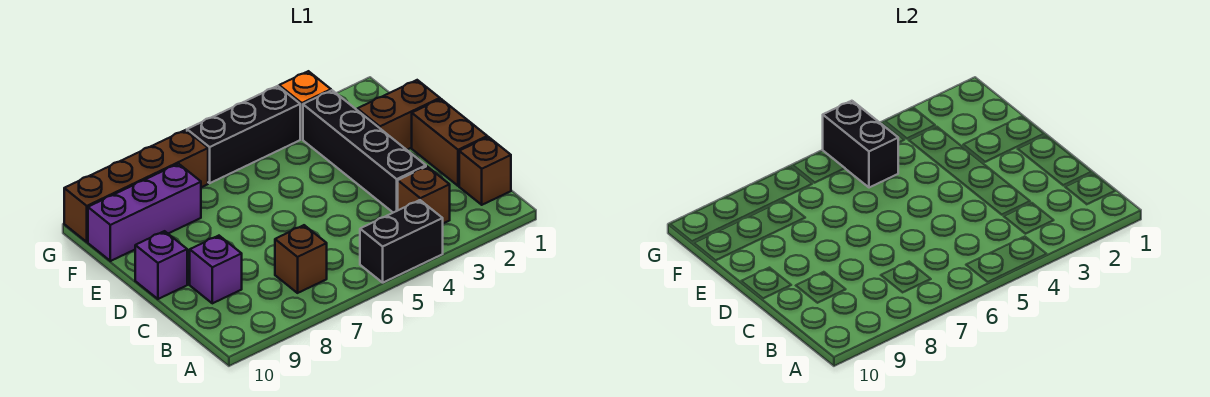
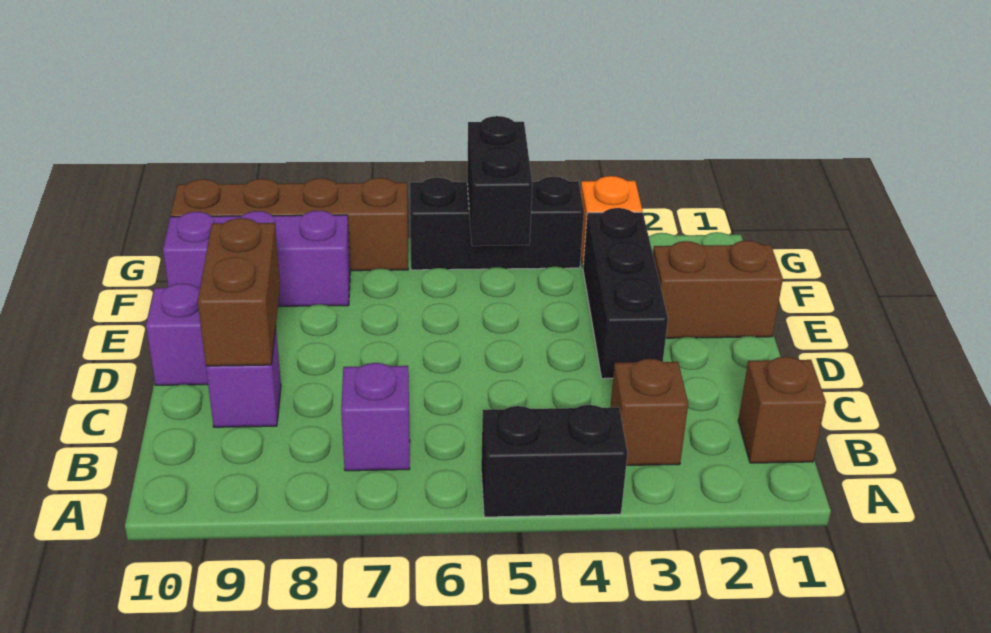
brown 1x1 brick [275,225,327,293] -> purple 1x1 brick [341,363,410,471]
brown 1x2 brick [412,99,487,186] -> brown 1x2 brick moved to [198,218,280,366]
black 1x4 brick [303,90,426,213] -> black 1x3 brick [583,208,668,379]

